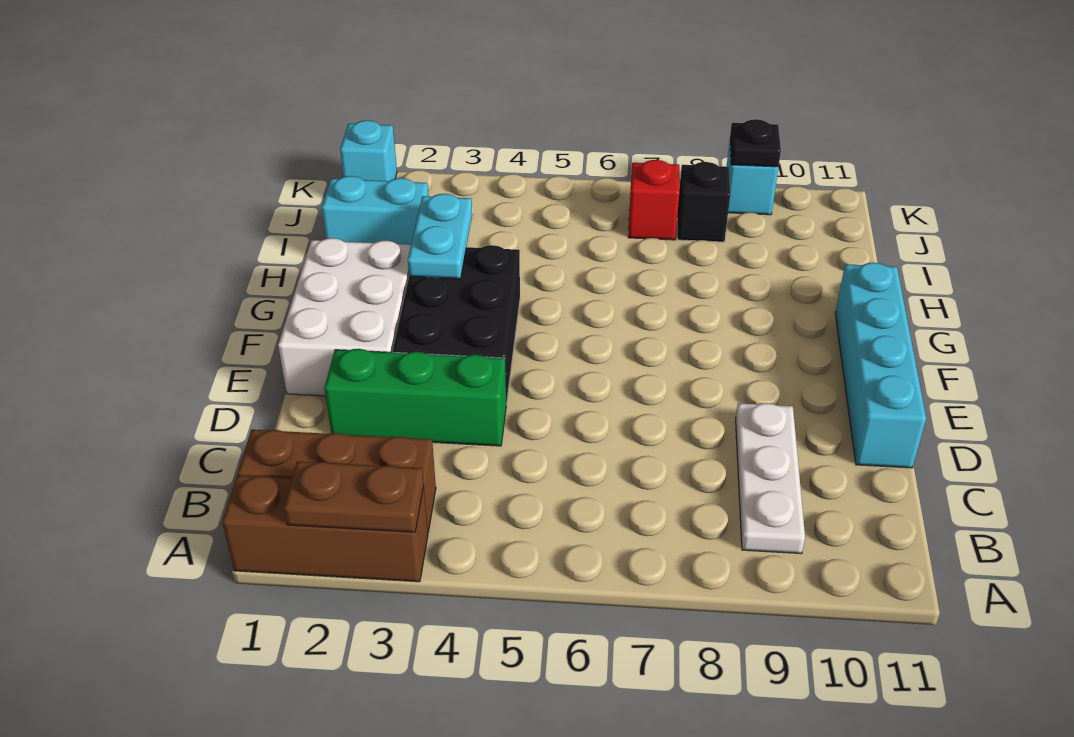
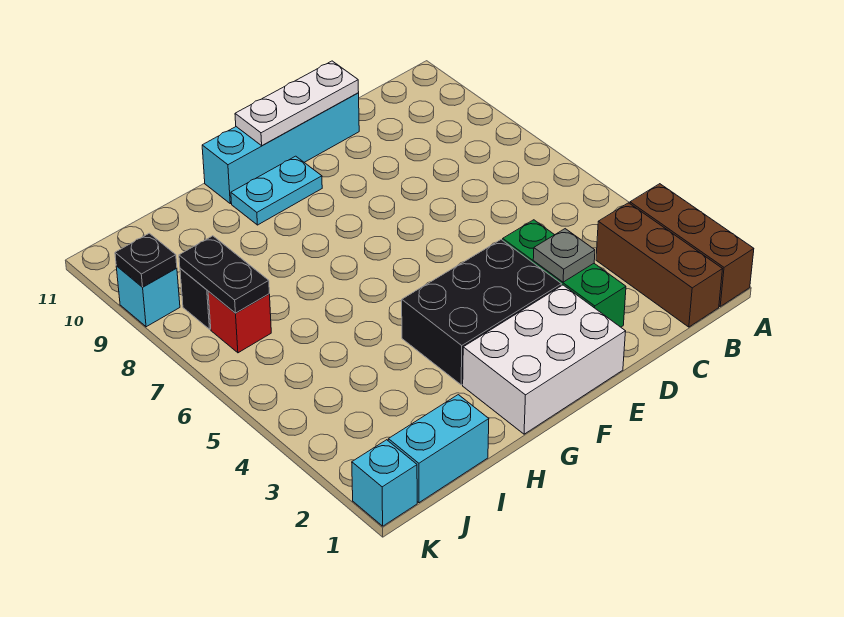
brown 1x2 plate [284,461,424,532] -> none
white 1x3 plate [736,403,805,554] -> white 1x3 plate moved to [235,61,359,146]
none -> grey 1x1 plate [533,229,595,282]
cyan 1x2 plate [408,194,472,279] -> cyan 1x2 plate moved to [231,156,322,225]
cyan 1x2 brick [322,176,429,245] -> cyan 1x2 brick turned to [388,395,489,503]
none -> black 1x2 plate [179,236,269,313]

